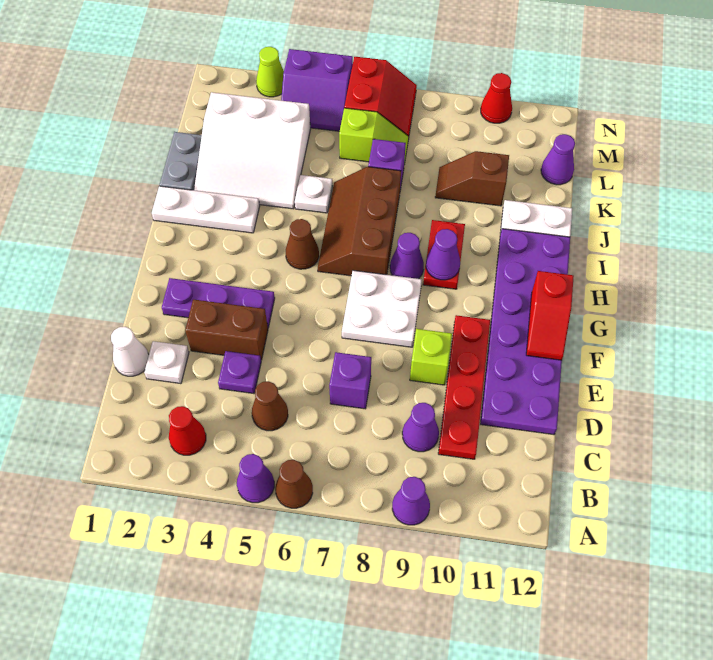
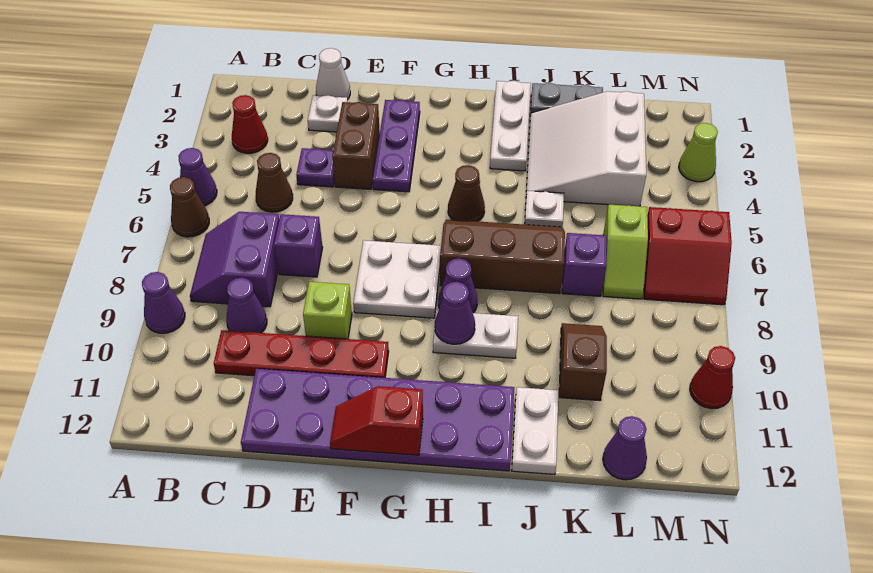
red 1x2 plate [423,220,465,289] -> white 1x2 plate [433,311,518,358]
purple 2x2 slope [281,49,353,131] -> purple 2x2 slope moved to [190,212,279,307]

